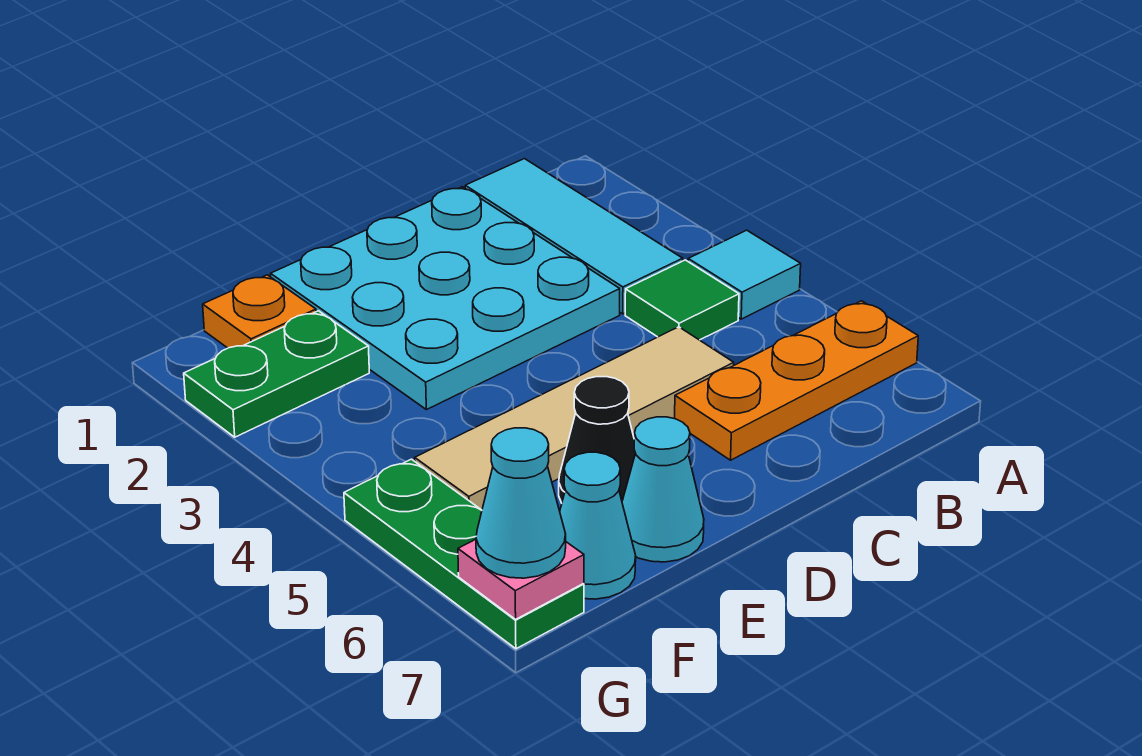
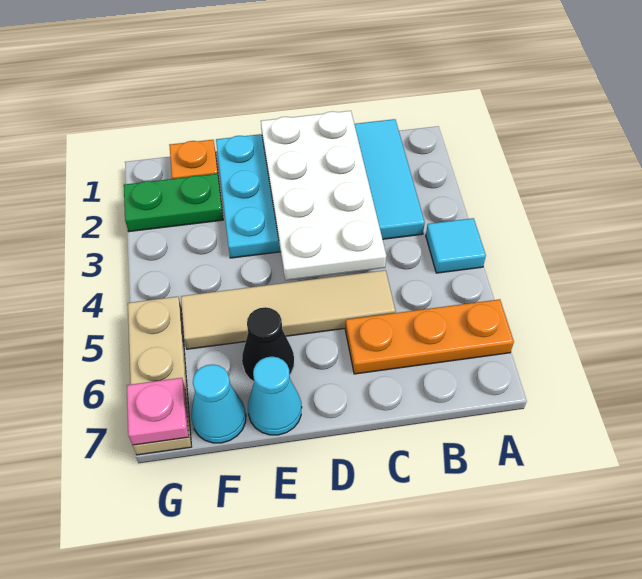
green 1x1 tile [625,260,739,340] -> none
none -> white 2x4 plate [261,111,386,280]
green 1x3 plate [344,459,584,649] -> tan 1x3 plate [128,297,192,455]
cyan 1x1 cone [476,428,566,578] -> none

